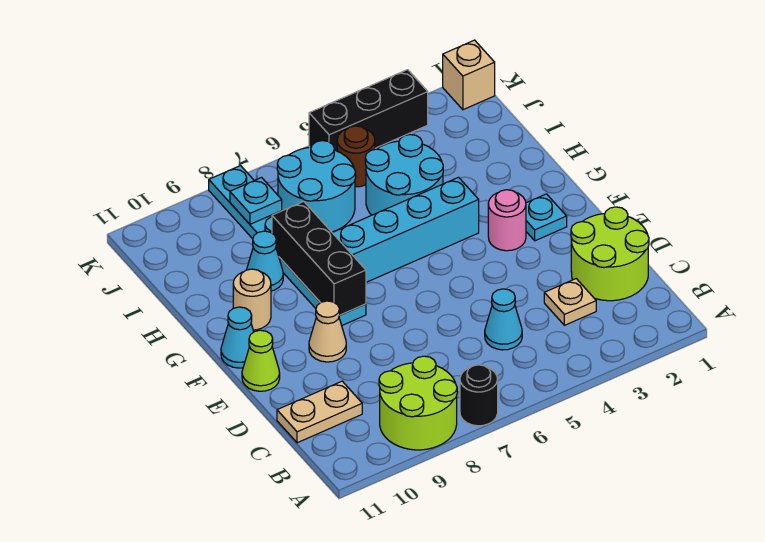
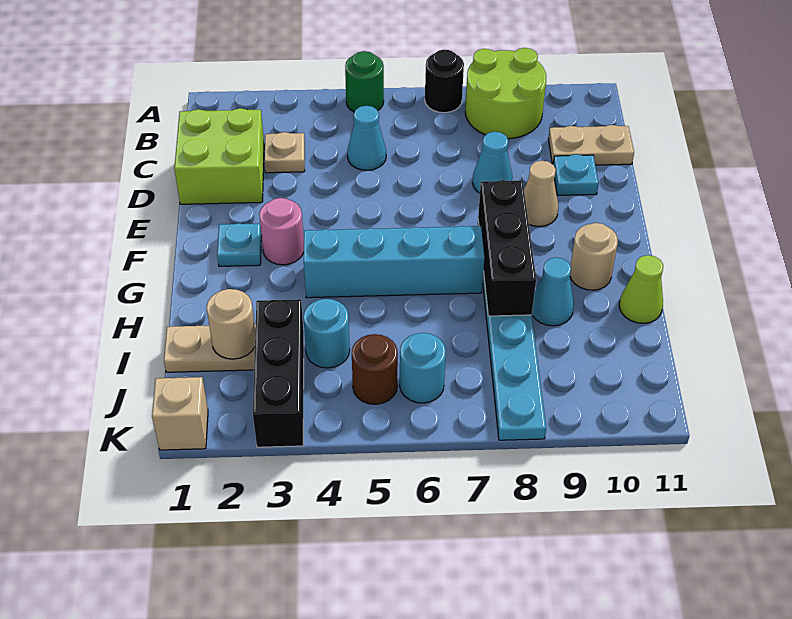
none -> green 1x1 round brick [345,51,384,112]
lime 2x2 round brick [571,207,649,301] -> lime 2x2 brick [174,108,264,204]
lime 1x1 cone [242,330,280,391] -> lime 1x1 cone moved to [619,255,663,323]
cyan 1x1 cone [221,307,254,368] -> cyan 1x1 cone moved to [473,132,512,193]
cyan 2x2 round brick [365,135,443,215] -> cyan 1x1 round brick [303,299,350,368]
none -> tan 1x2 plate [164,324,256,372]
none -> tan 1x1 round brick [207,289,255,359]
cyan 2x2 round brick [277,141,356,232] -> cyan 1x1 round brick [400,333,446,403]
cyan 1x1 plate [230,178,282,224] -> cyan 1x1 plate moved to [553,154,599,195]
black 1x3 brick [309,70,428,151] -> black 1x3 brick turned to [253,299,304,447]

